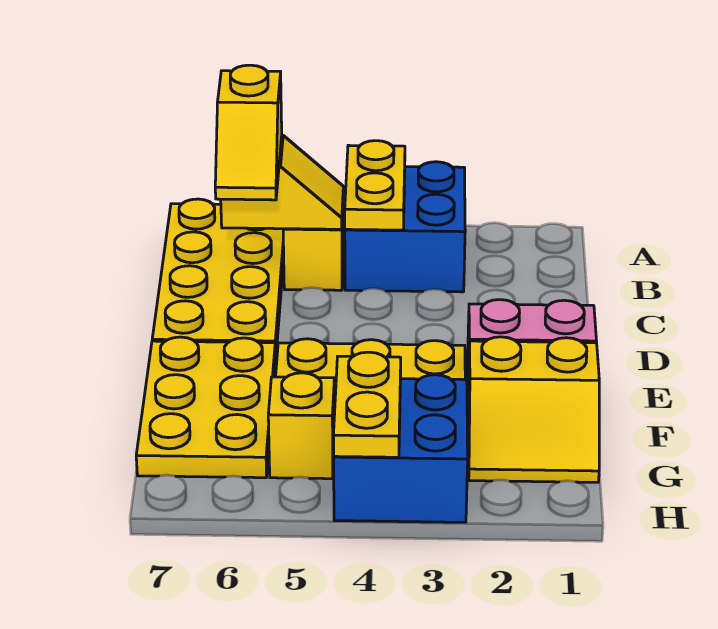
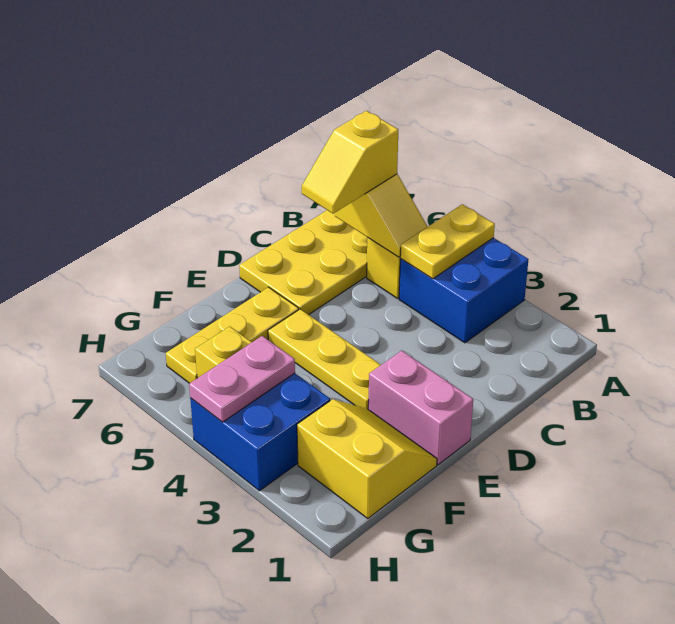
yellow 2x3 plate [136,337,276,478] -> yellow 1x3 plate [166,287,299,383]
yellow 2x2 slope [468,337,599,482] -> yellow 2x2 slope turned to [297,399,437,518]
yellow 1x2 plate [333,352,401,457] -> pink 1x2 plate [189,336,295,422]

